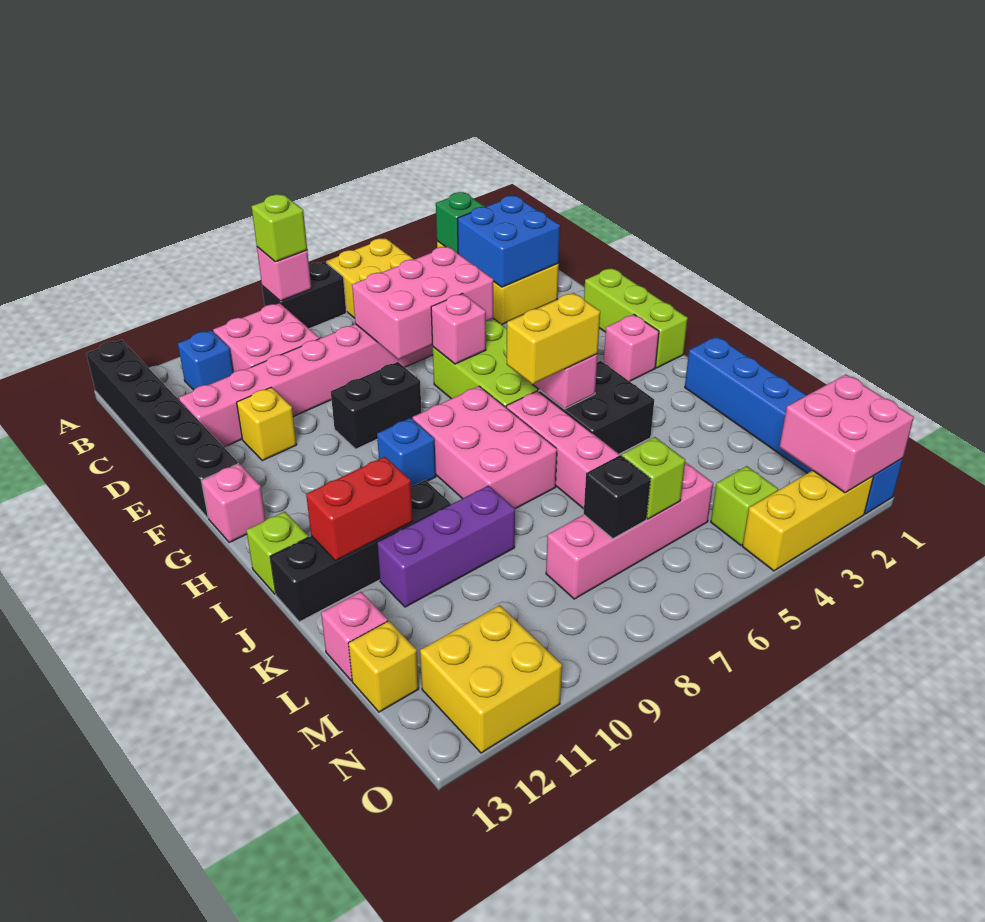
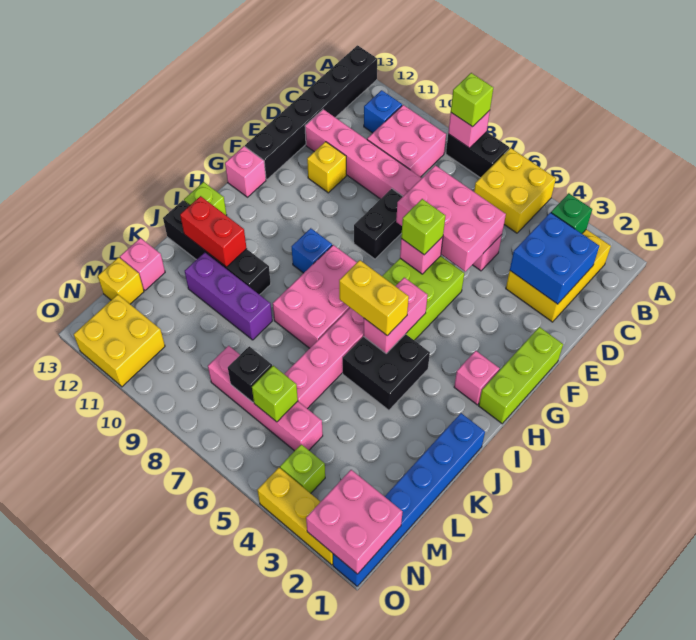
none -> lime 1x1 brick [401,199,445,255]
black 1x2 brick [331,362,422,449] -> black 1x2 brick turned to [354,189,403,259]

